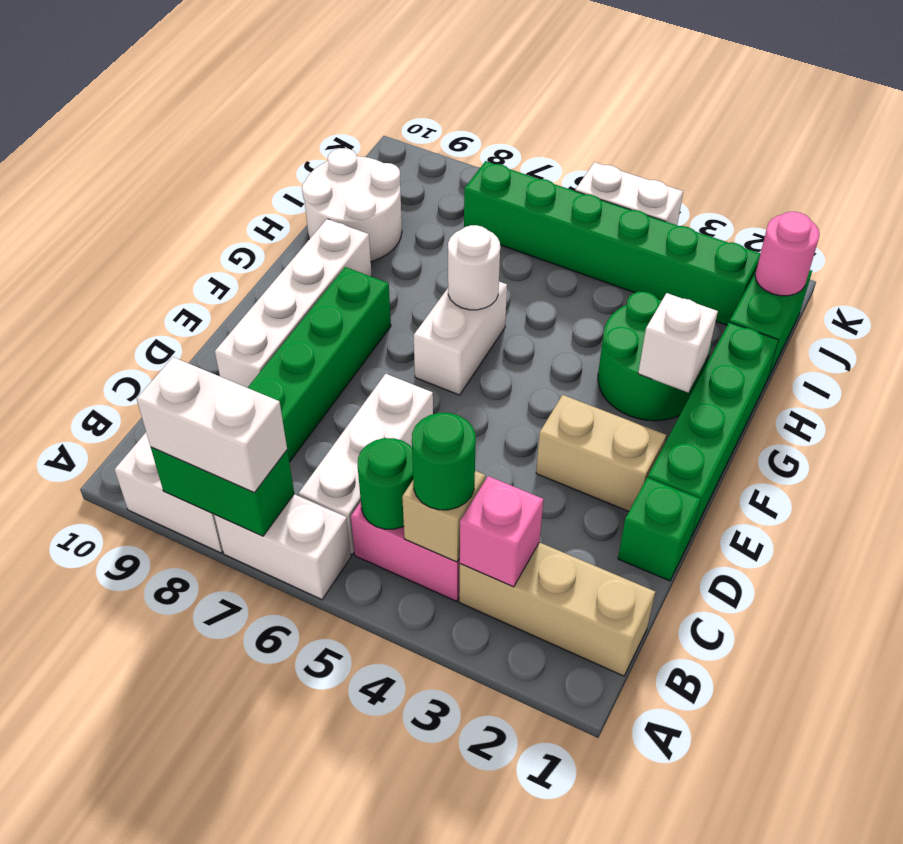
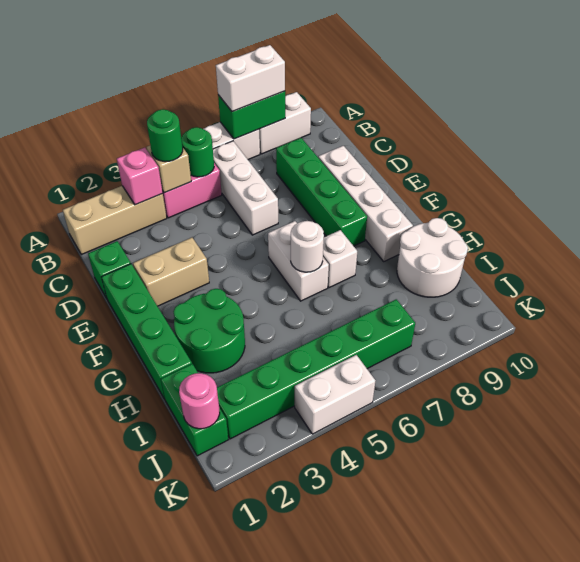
white 1x1 brick [638,293,718,393] -> white 1x1 brick moved to [323,230,357,288]

